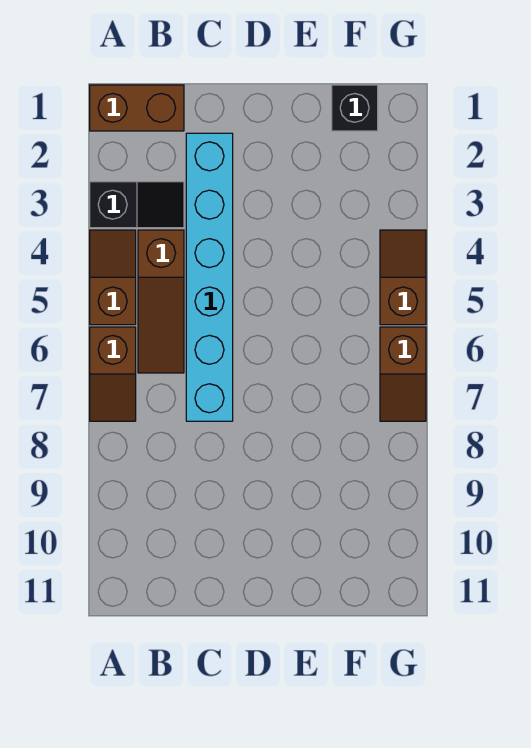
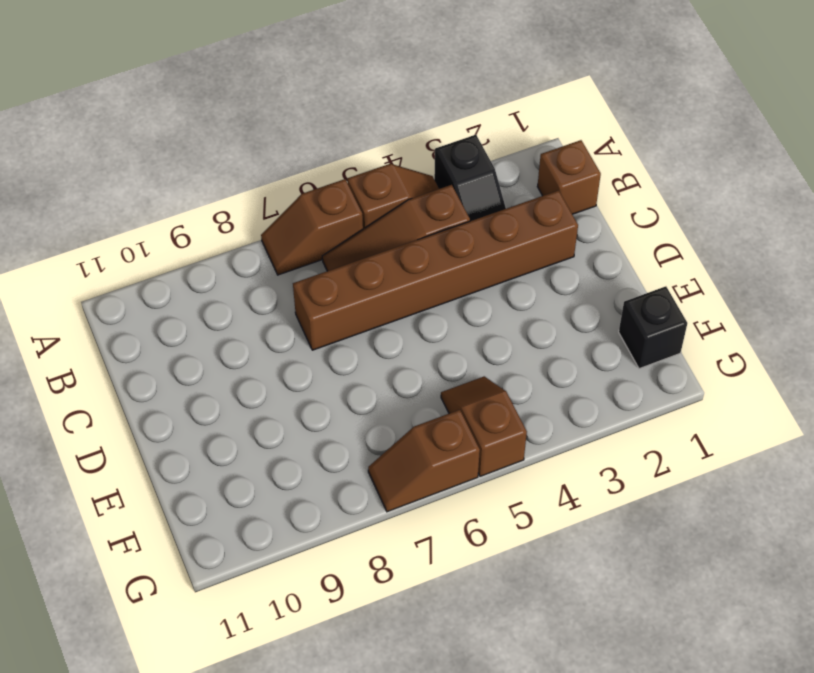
brown 1x2 brick [90,85,184,131] -> brown 1x1 brick [537,140,601,214]
cyan 1x6 brick [186,133,233,421] -> brown 1x6 brick [293,191,578,350]
brown 1x2 slope [380,230,426,325] -> brown 1x2 slope turned to [441,376,527,476]

